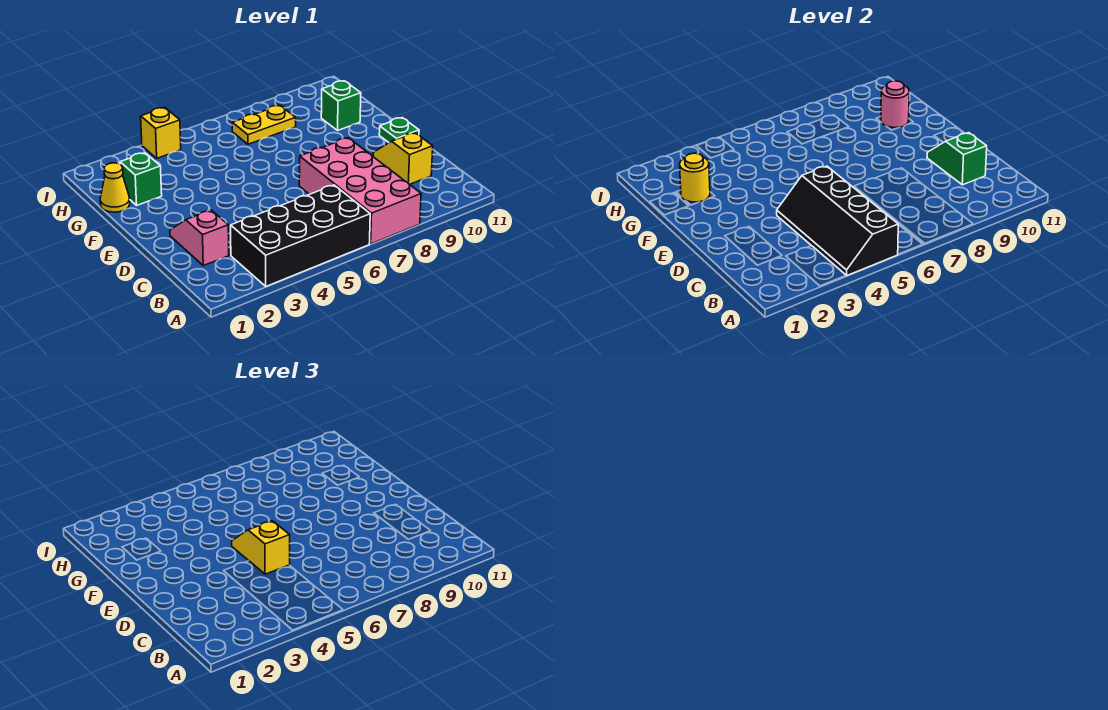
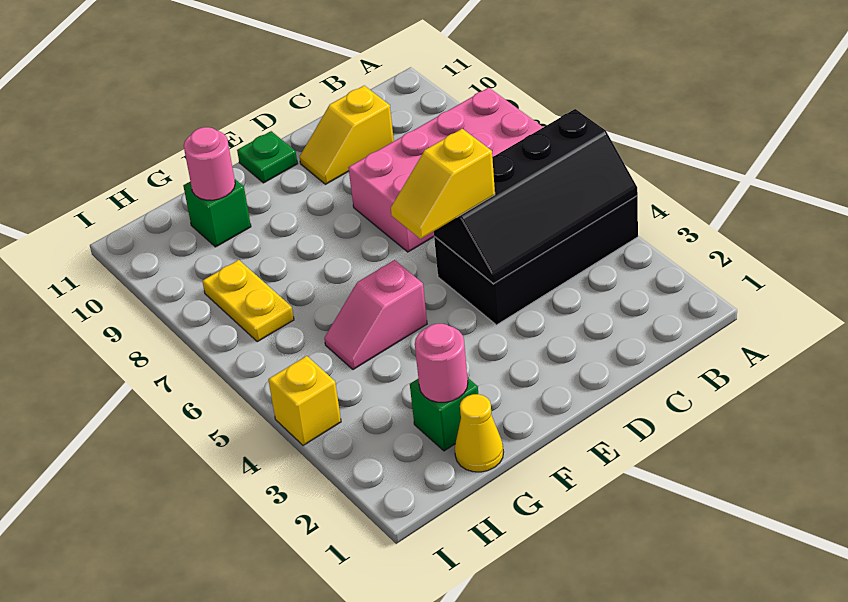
black 2x4 brick [231,185,370,286] -> black 2x4 brick turned to [434,196,638,325]
pink 1x2 slope [170,210,229,266] -> pink 1x2 slope moved to [324,260,427,369]
green 1x2 slope [927,133,987,185] -> none
yellow 1x1 round brick [680,153,710,202] -> pink 1x1 round brick [415,324,468,402]

